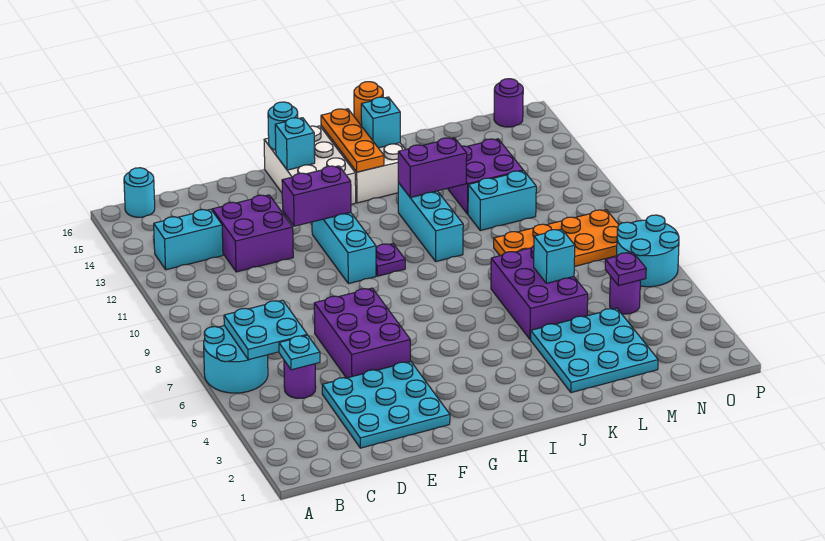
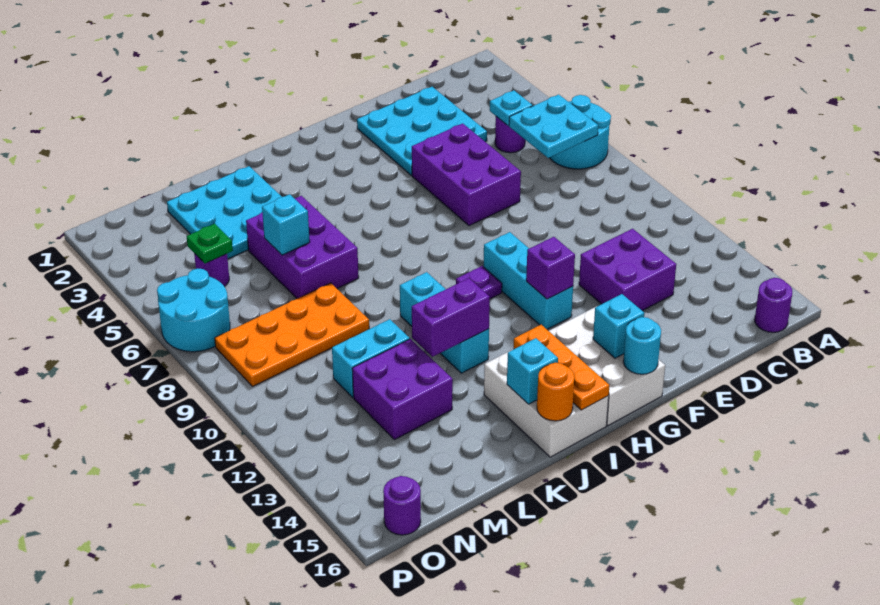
cyan 1x2 brick [154,209,223,270] -> none
cyan 1x1 round brick [124,168,155,217] -> purple 1x1 round brick [755,278,792,332]
purple 1x2 brick [282,166,351,226] -> purple 1x1 brick [526,237,575,299]
purple 1x1 plate [605,252,646,286] -> green 1x1 plate [187,224,233,263]

